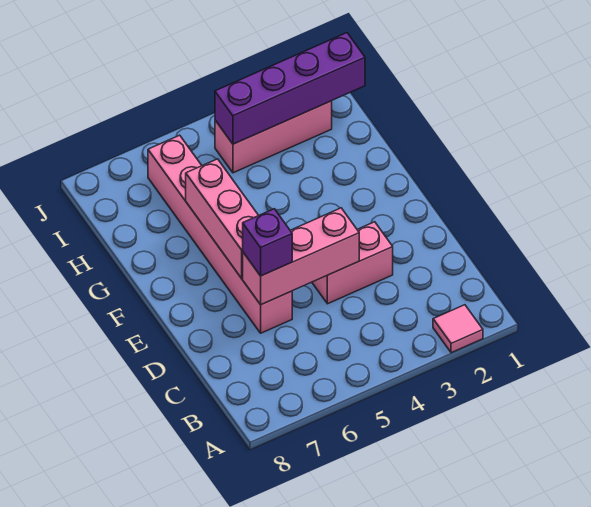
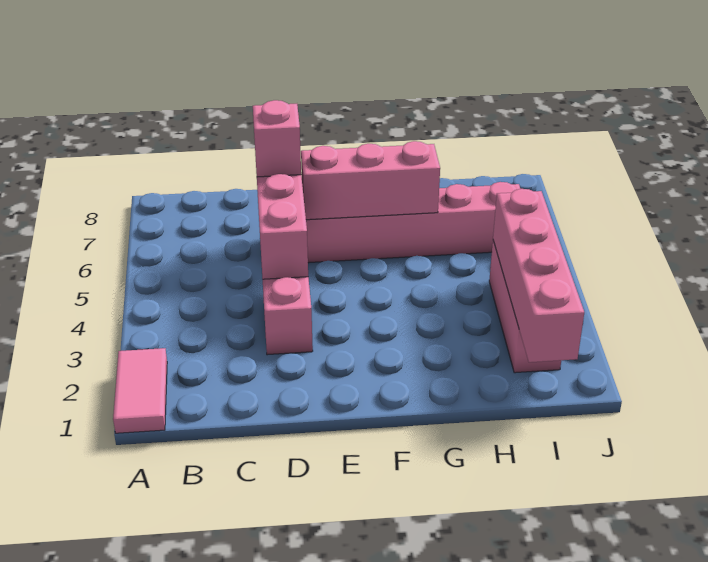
pink 1x1 tile [433,305,483,353] -> pink 1x2 tile [113,348,167,433]
purple 1x1 brick [243,209,292,276] -> pink 1x1 brick [253,100,301,177]
purple 1x4 brick [215,33,365,144] -> pink 1x4 brick [493,189,584,362]

